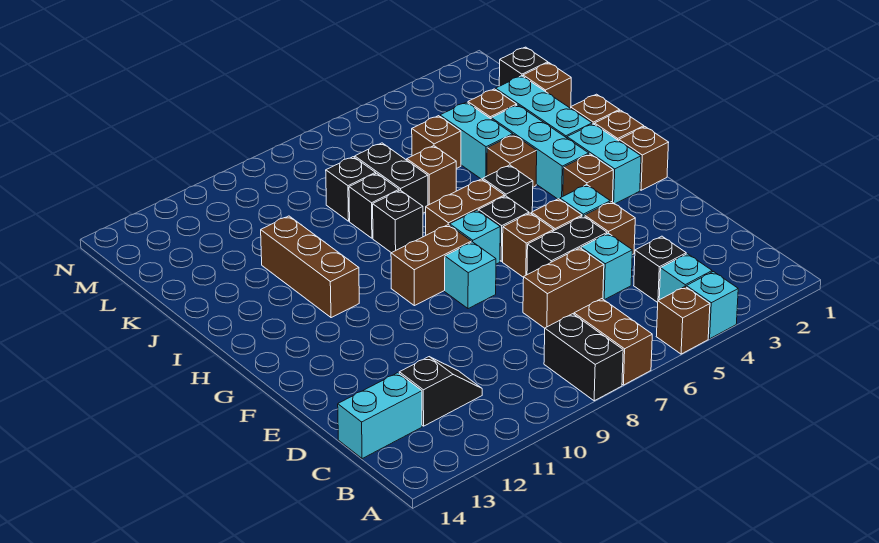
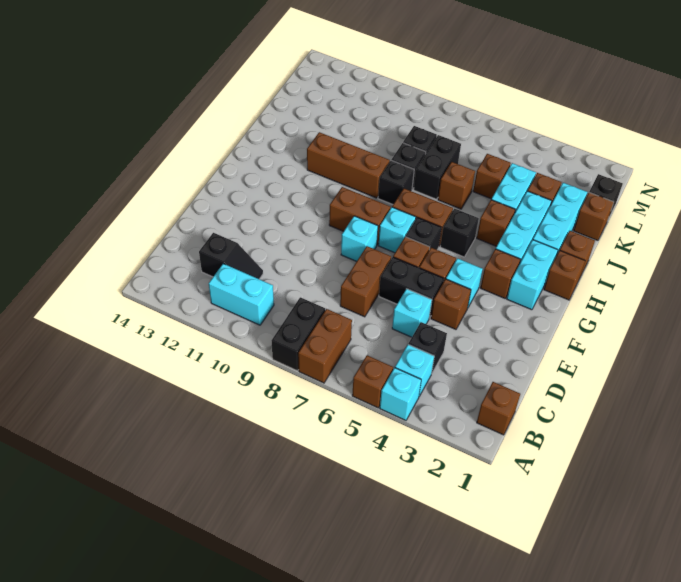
cyan 1x2 brick [338,373,422,459] -> cyan 1x2 brick moved to [209,264,274,325]
brown 1x2 brick [523,248,604,328] -> brown 1x2 brick turned to [340,246,391,317]
brown 1x1 brick [619,127,669,190] -> brown 1x1 brick moved to [477,382,520,435]
brown 1x3 brick [261,216,359,318] -> brown 1x3 brick turned to [307,132,390,198]

